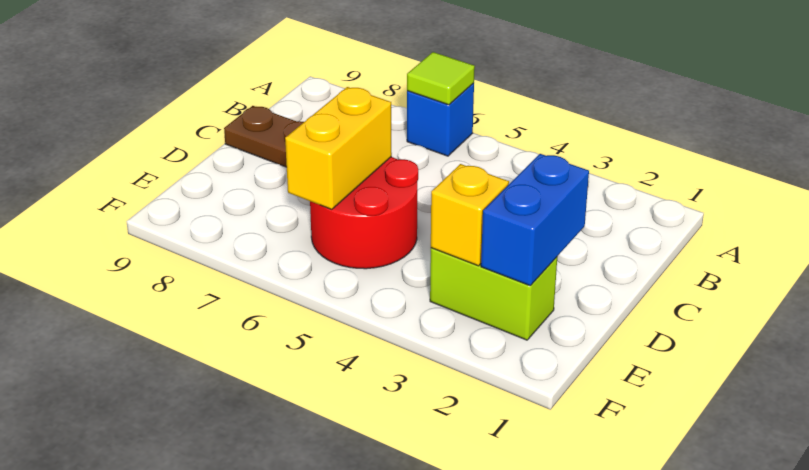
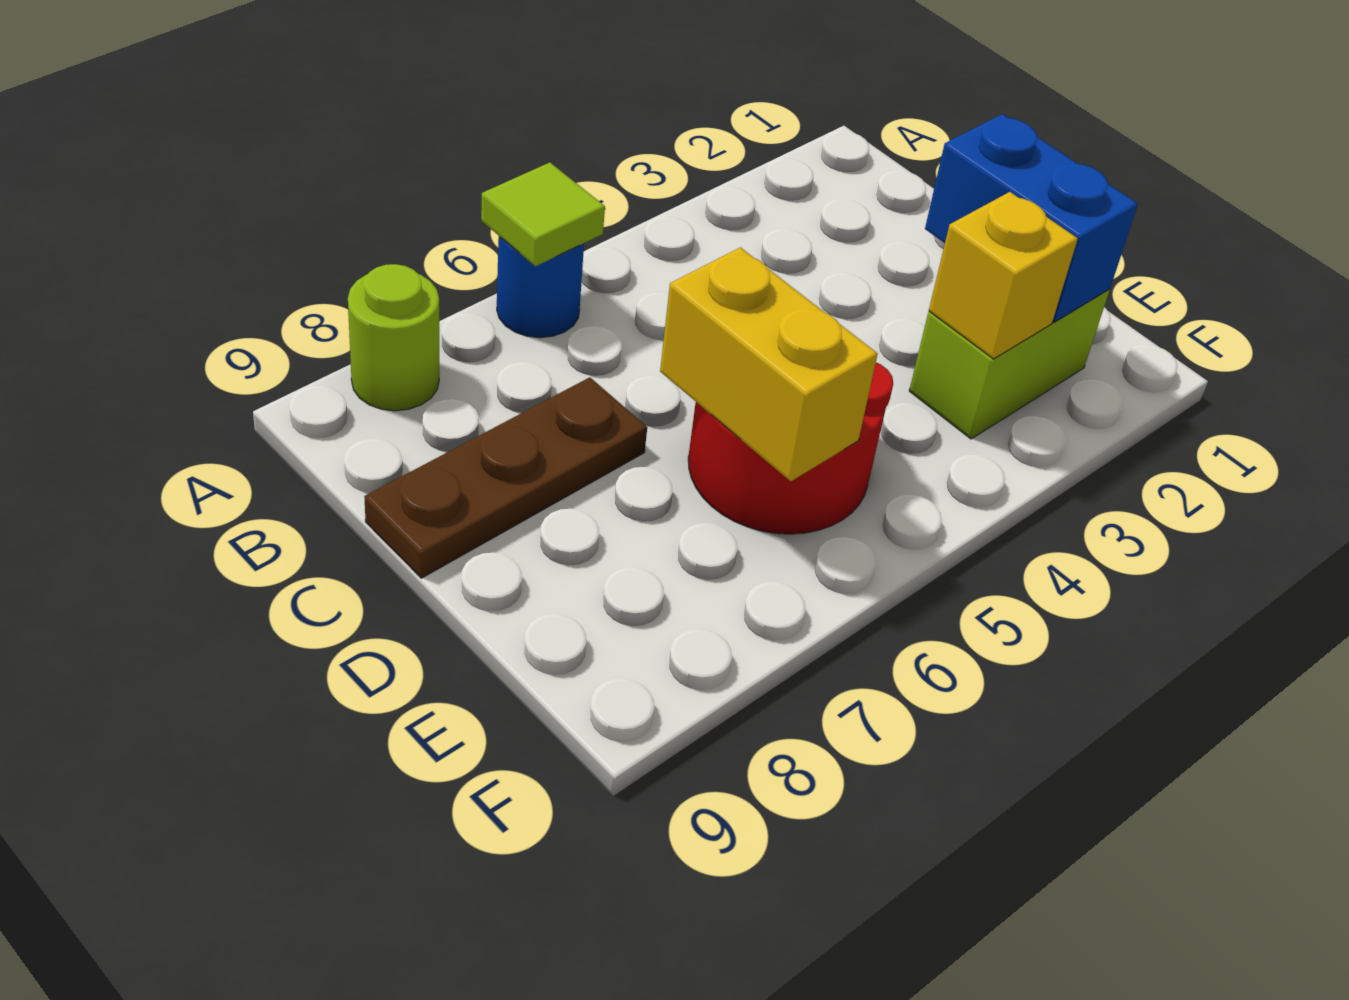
blue 1x1 brick [407,83,474,156] -> blue 1x1 round brick [497,236,584,338]
none -> lime 1x1 round brick [348,264,439,411]

